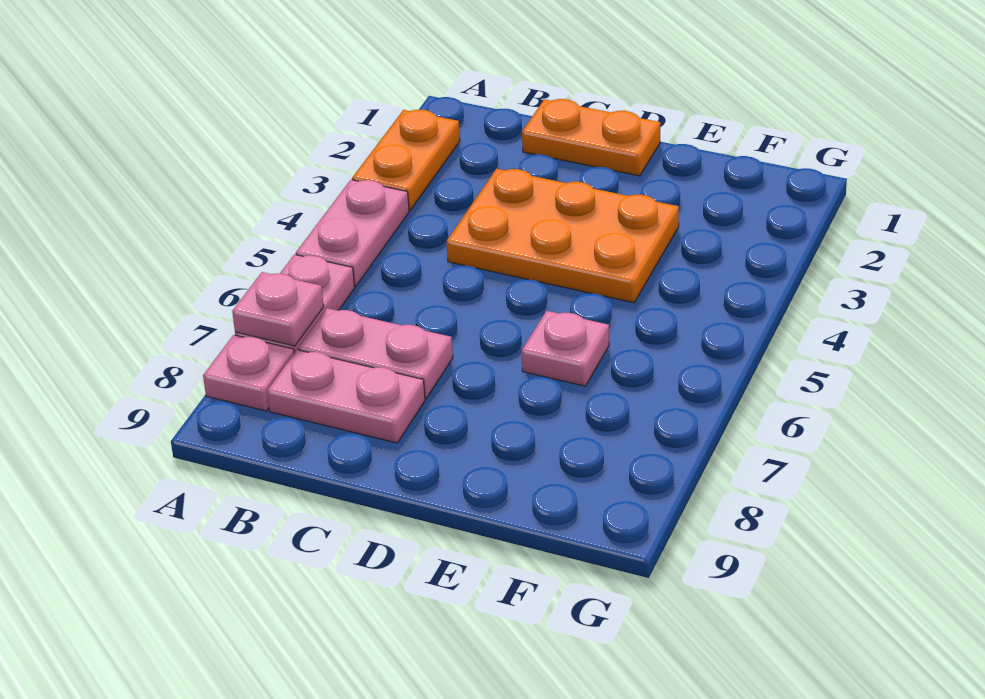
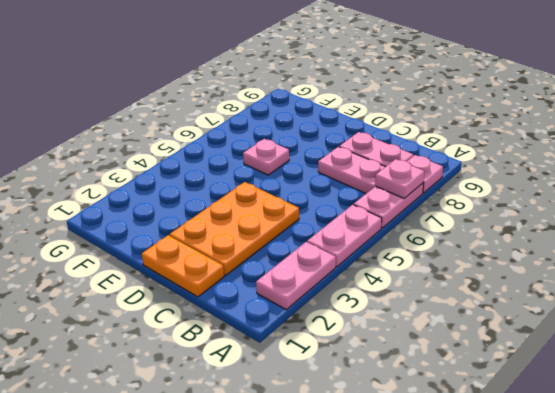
orange 1x2 plate [352,110,460,210] -> pink 1x2 plate [256,242,336,310]
orange 2x3 plate [447,169,679,303] -> orange 2x3 plate turned to [170,182,299,276]

